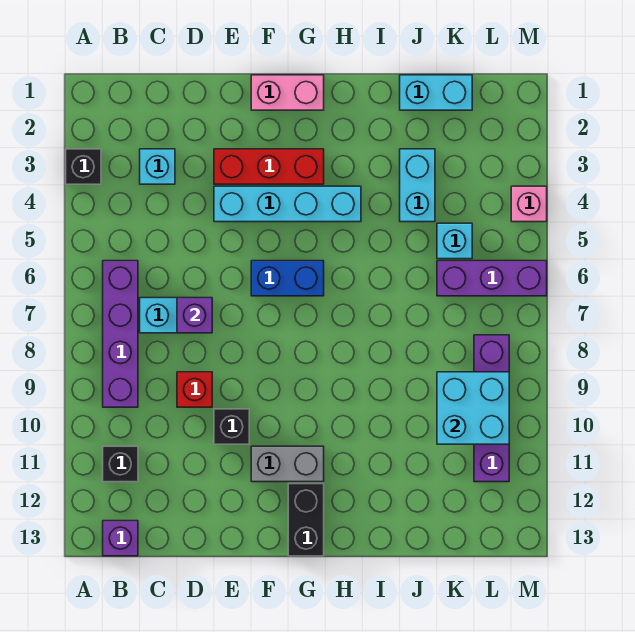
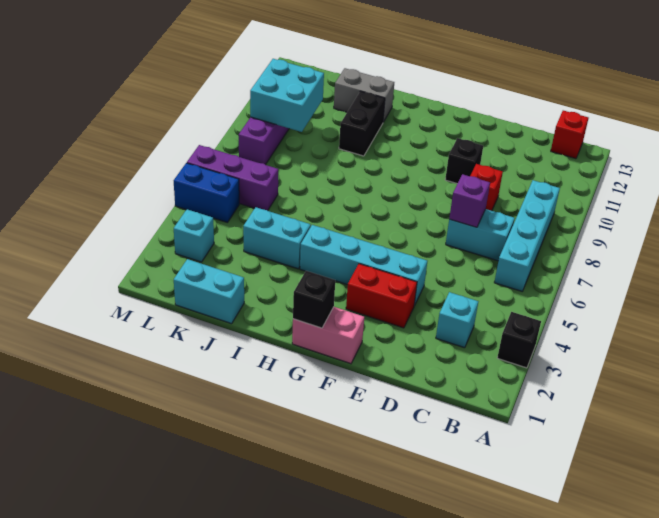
purple 1x4 brick [103,261,138,407] -> cyan 1x4 brick [494,180,560,291]
black 1x1 brick [103,446,138,482] -> black 1x1 brick moved to [293,271,335,328]
purple 1x1 brick [103,521,138,556] -> red 1x1 brick [551,111,588,159]
red 1x3 brick [214,149,324,184] -> red 1x2 brick [346,264,417,328]
blue 1x2 brick [251,261,324,296] -> blue 1x2 brick moved to [174,163,239,223]
grey 1x2 brick [251,446,324,482] -> grey 1x2 brick moved to [334,68,394,122]
black 1x2 brick [288,483,324,556] -> black 1x2 brick moved to [339,91,385,156]
cyan 1x2 brick [400,149,435,222] -> cyan 1x2 brick turned to [243,207,311,269]
cyan 1x1 brick [437,223,472,259] -> cyan 1x1 brick moved to [174,209,214,262]
pink 1x1 brick [511,186,547,222] -> none

